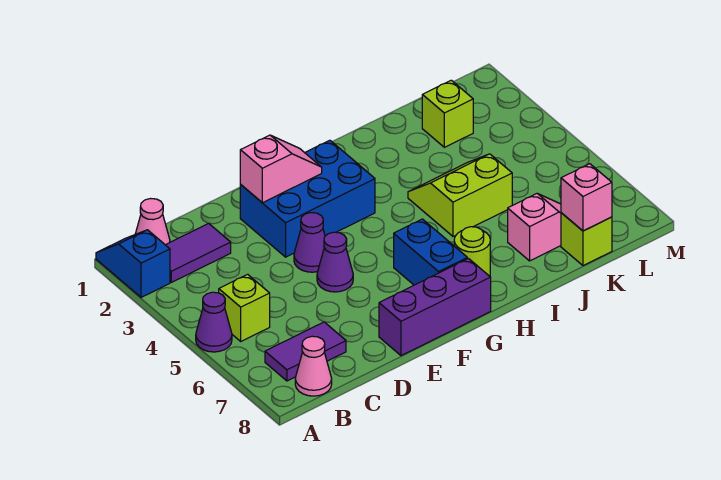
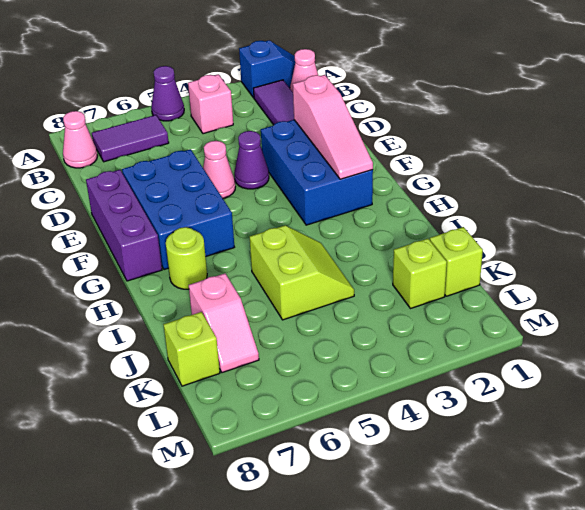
lime 1x1 brick [219,274,270,341] -> lime 1x1 brick moved to [430,227,483,296]
purple 1x2 tile [265,322,346,381] -> purple 1x2 tile turned to [92,115,169,162]
pink 1x2 slope [240,135,322,203] -> pink 1x3 slope [293,75,373,179]
purple 1x1 cone [317,232,353,292] -> pink 1x1 cone [203,141,236,198]
blue 1x2 brick [394,219,467,285] -> blue 2x3 brick [122,149,234,270]
pink 1x1 brick [561,164,612,231] -> pink 1x1 brick moved to [188,74,233,134]

